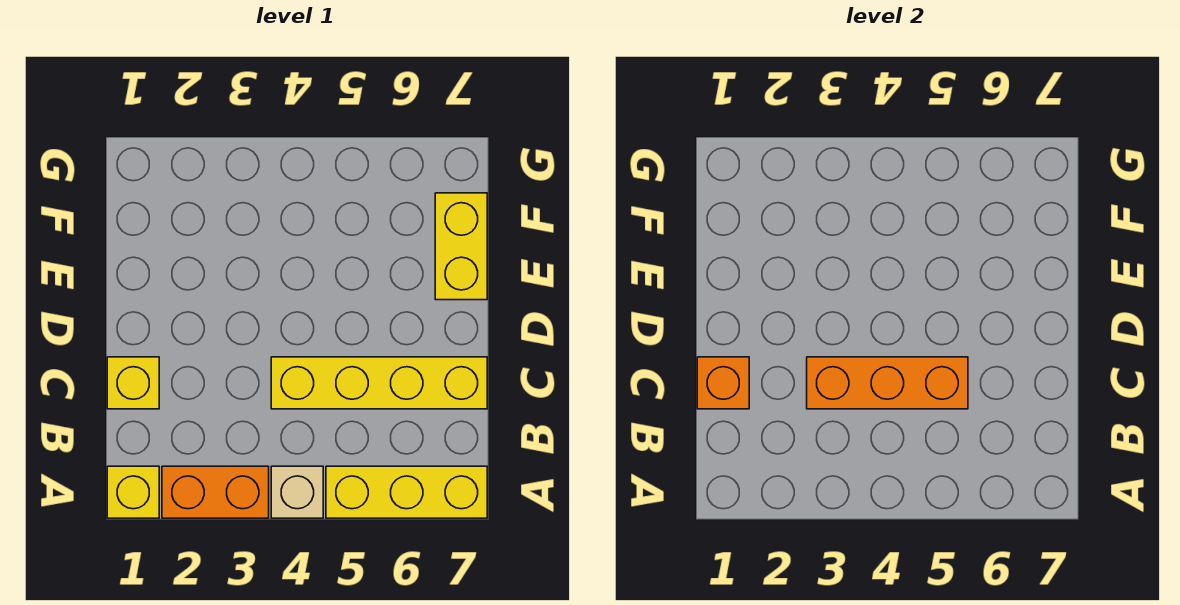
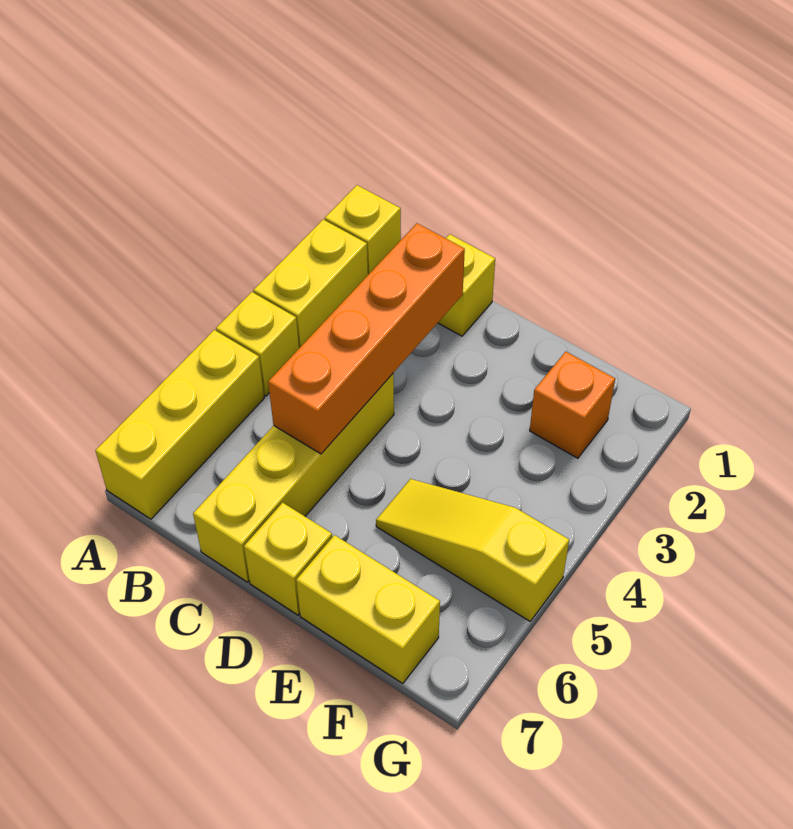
orange 1x2 brick [162,466,269,518] -> yellow 1x2 brick [253,220,368,348]
tan 1x1 brick [271,466,323,518] -> yellow 1x1 brick [216,292,299,396]
orange 1x1 brick [697,357,749,409] -> orange 1x1 brick moved to [530,352,615,458]
orange 1x3 brick [807,357,968,409] -> orange 1x4 brick [268,223,465,454]
none -> yellow 1x1 brick [244,503,332,615]
none -> yellow 1x3 slope [376,479,569,621]

